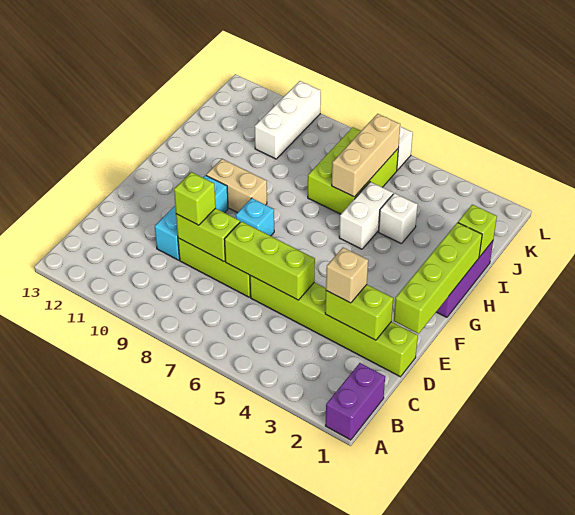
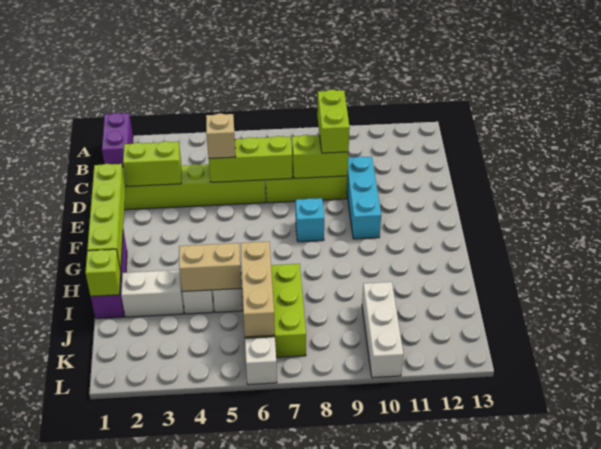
tan 1x1 brick [326,248,368,303] -> tan 1x1 brick moved to [206,113,236,158]
lime 1x1 brick [174,172,216,225] -> lime 1x2 brick [317,90,350,153]
tan 1x2 brick [206,159,267,213] -> tan 1x2 brick moved to [179,243,241,292]
none -> white 1x2 brick [121,270,184,317]

